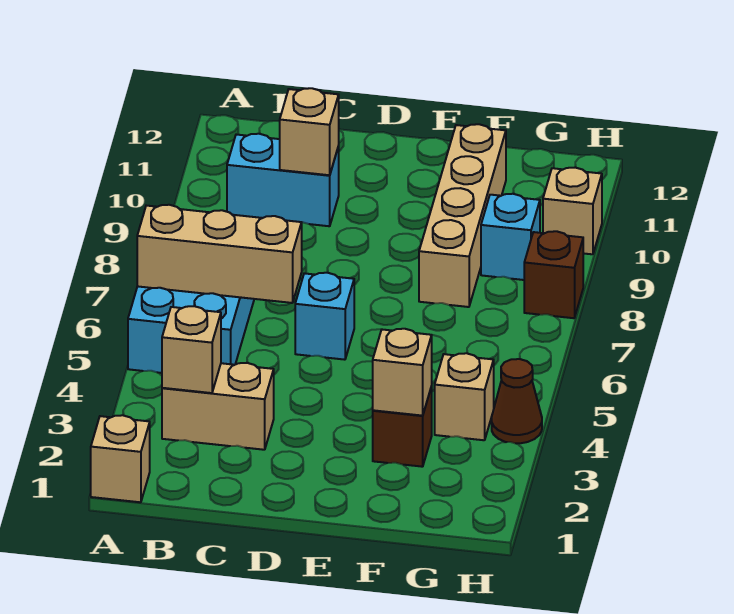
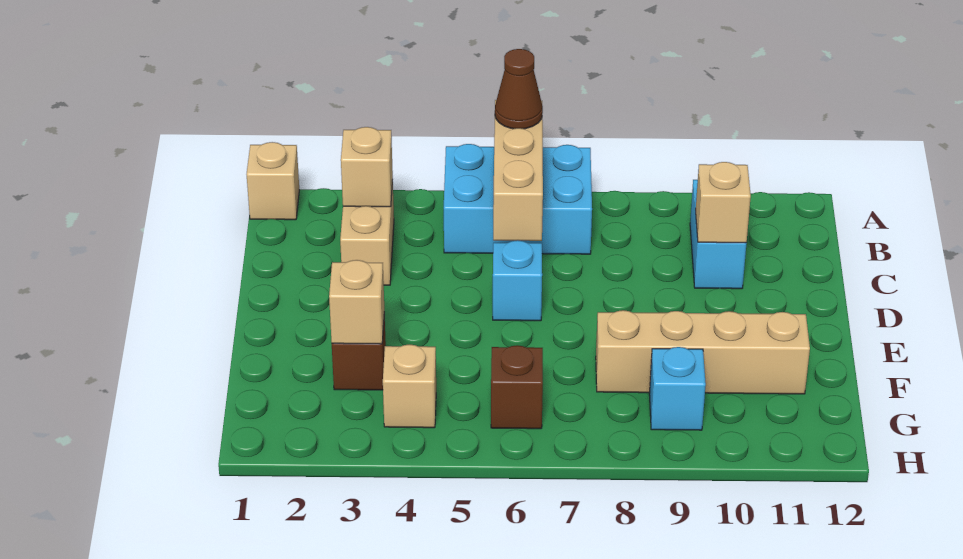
brown 1x1 cone [492,359,542,443] -> brown 1x1 cone moved to [495,49,543,129]
brown 1x1 brick [524,231,583,318] -> brown 1x1 brick moved to [491,345,543,429]
tan 1x1 brick [543,168,602,254] -> none

